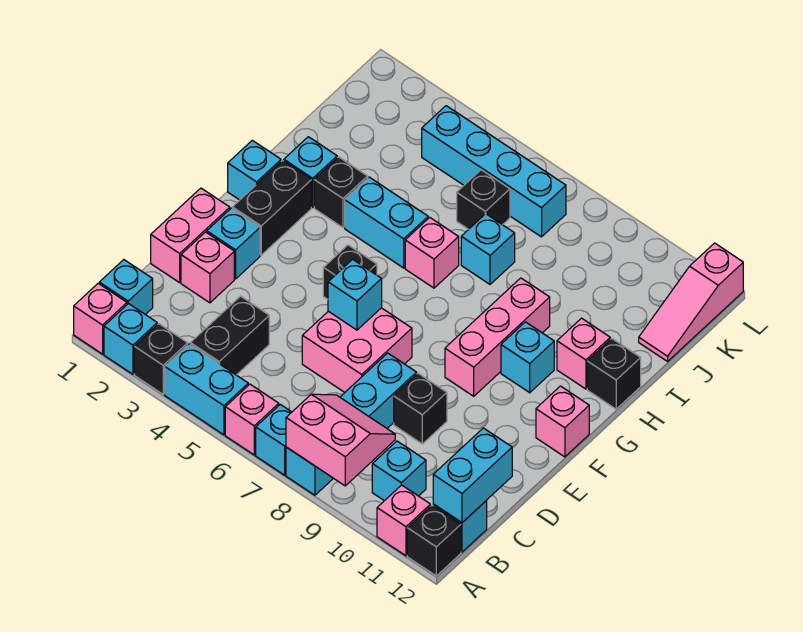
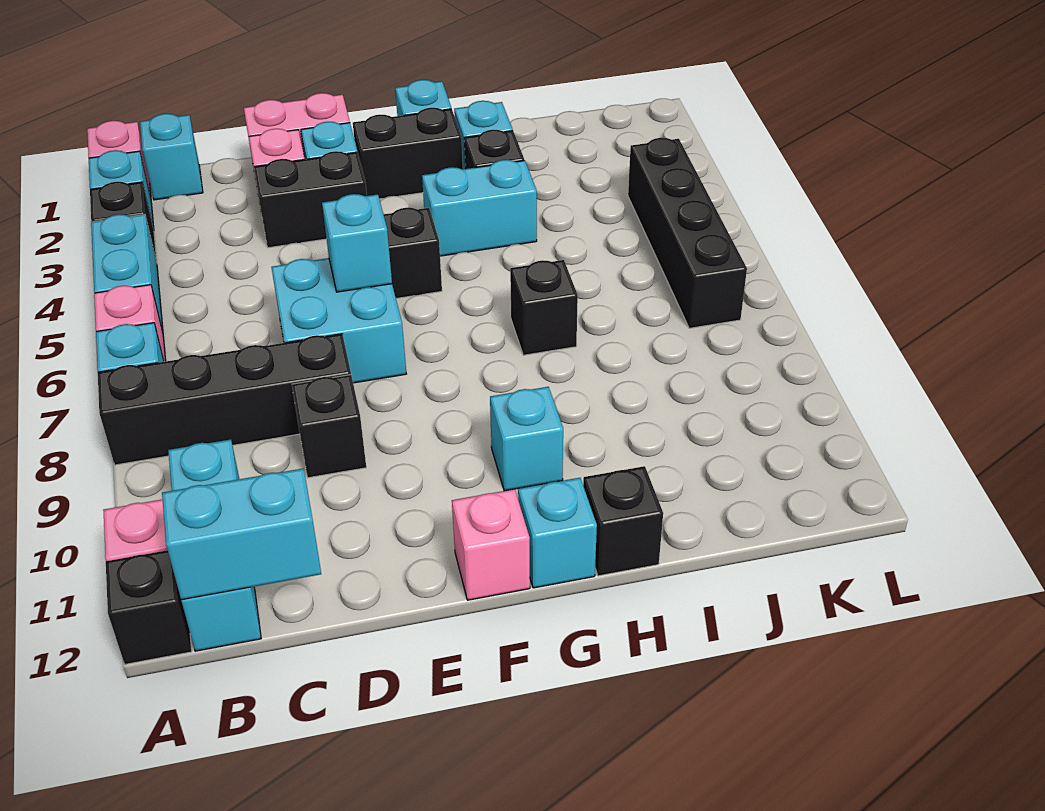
cyan 1x4 brick [286,353,417,495] -> black 1x4 brick [98,334,351,465]
pink 2x2 slope [286,394,395,486] -> none
black 1x2 brick [190,296,269,375] -> black 1x2 brick moved to [254,151,367,248]
pink 2x2 brick [302,308,412,392] -> cyan 2x2 brick [271,258,406,383]
pink 1x3 brick [445,278,550,396] -> none
cyan 1x2 brick [345,177,428,268] -> cyan 1x2 brick turned to [422,160,537,256]
pink 1x1 brick [405,217,459,288] -> none
pink 1x1 brick [557,318,610,389] -> none
cyan 1x1 brick [461,214,515,284] -> cyan 1x1 brick moved to [518,478,597,588]
black 1x1 brick [457,170,510,229] -> black 1x1 brick moved to [510,260,578,355]
pink 1x3 slope [639,243,743,361] -> none
cyan 1x4 brick [422,106,566,237] -> black 1x4 brick [628,138,747,328]

